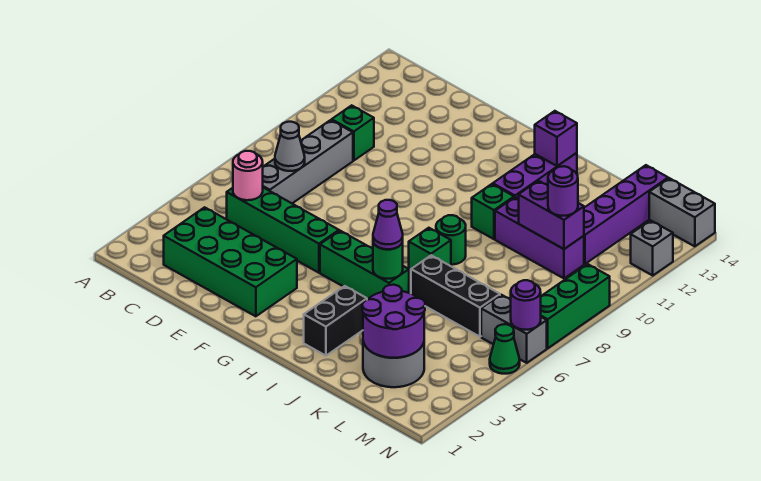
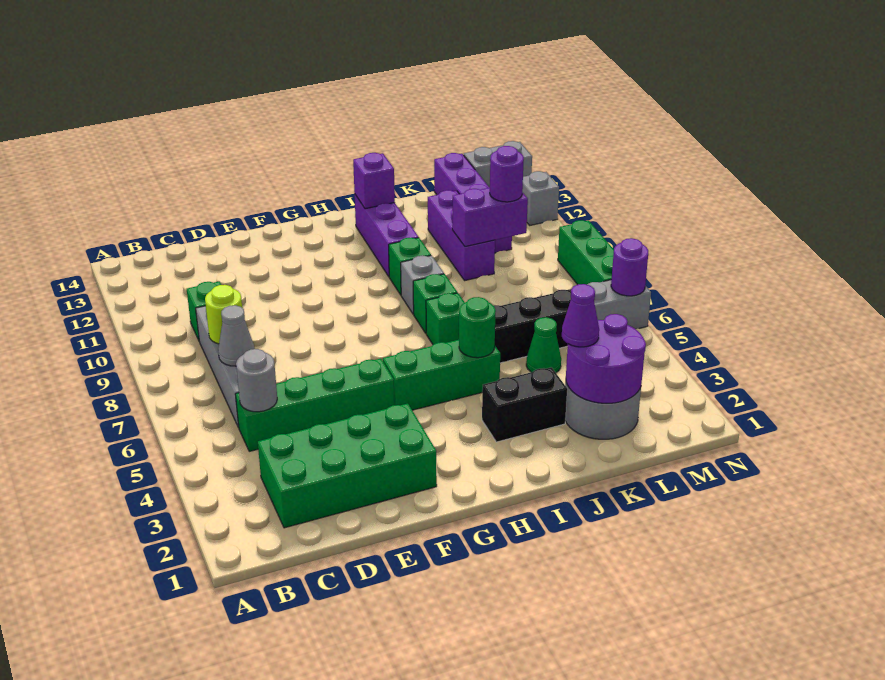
pink 1x1 round brick [233,151,263,200] -> grey 1x1 round brick [236,349,277,412]
none -> lime 1x1 round brick [205,285,242,344]
black 1x2 brick [304,286,367,356] -> black 1x2 brick turned to [482,367,567,442]
purple 1x1 cone [373,200,403,249] -> purple 1x1 cone moved to [562,284,599,347]
green 1x1 round brick [436,215,466,265] -> green 1x1 brick [413,274,457,333]
none -> grey 1x1 brick [401,256,444,314]
purple 1x3 brick [495,197,584,278] -> purple 1x3 brick turned to [428,190,495,281]
green 1x1 cone [490,324,520,374] -> green 1x1 cone moved to [526,317,561,373]

